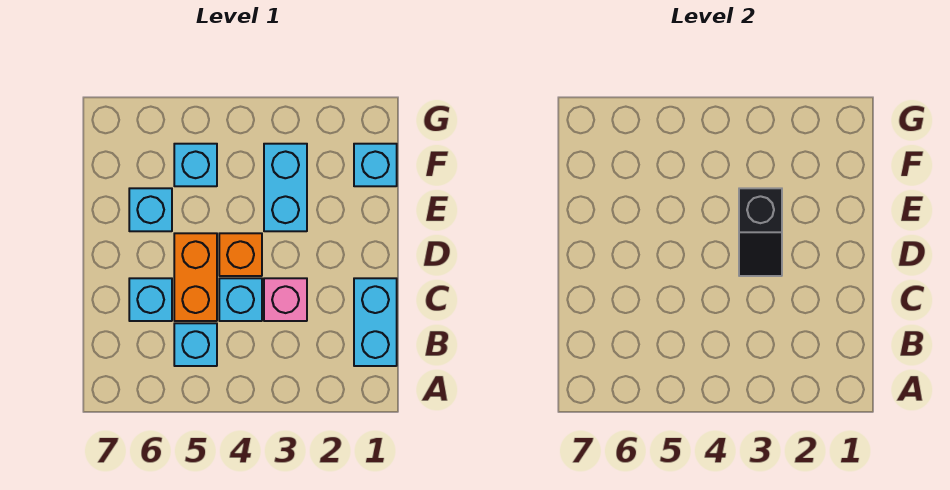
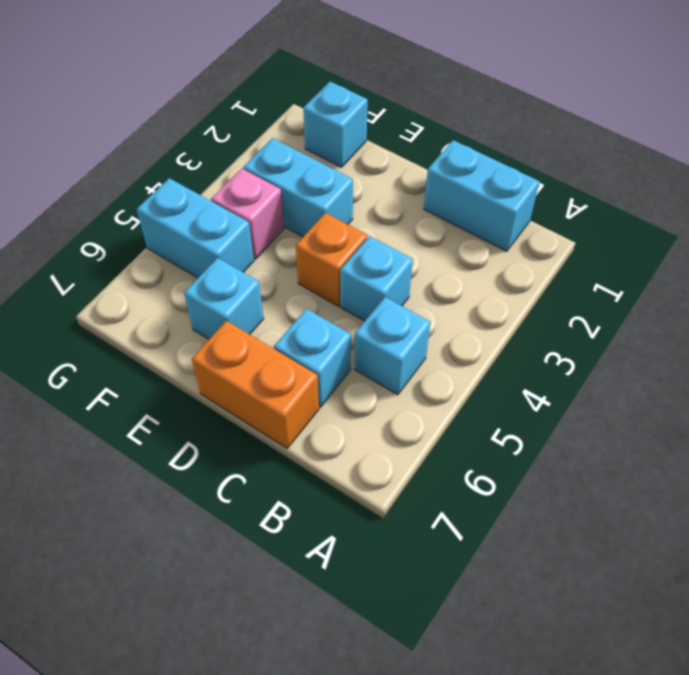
pink 1x1 brick [264,278,307,321] -> pink 1x1 brick moved to [211,169,284,259]
orange 1x2 brick [174,233,217,321] -> orange 1x2 brick moved to [192,321,319,448]
black 1x2 slope [739,188,782,276] -> none
cyan 1x1 brick [174,144,217,186] -> cyan 1x2 brick [137,178,254,278]

